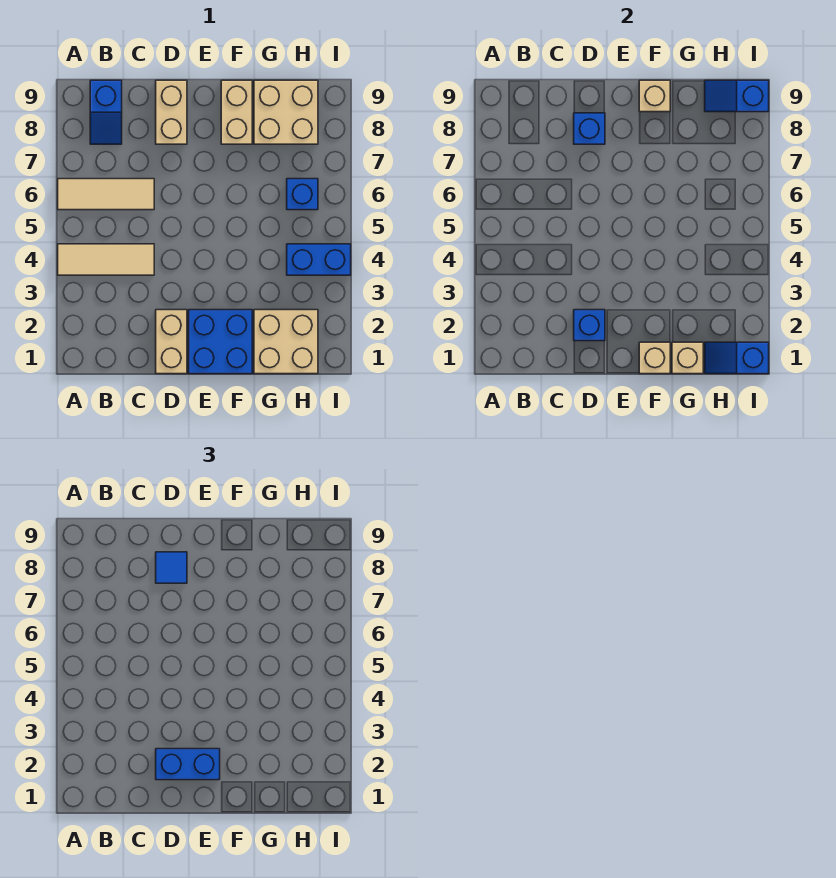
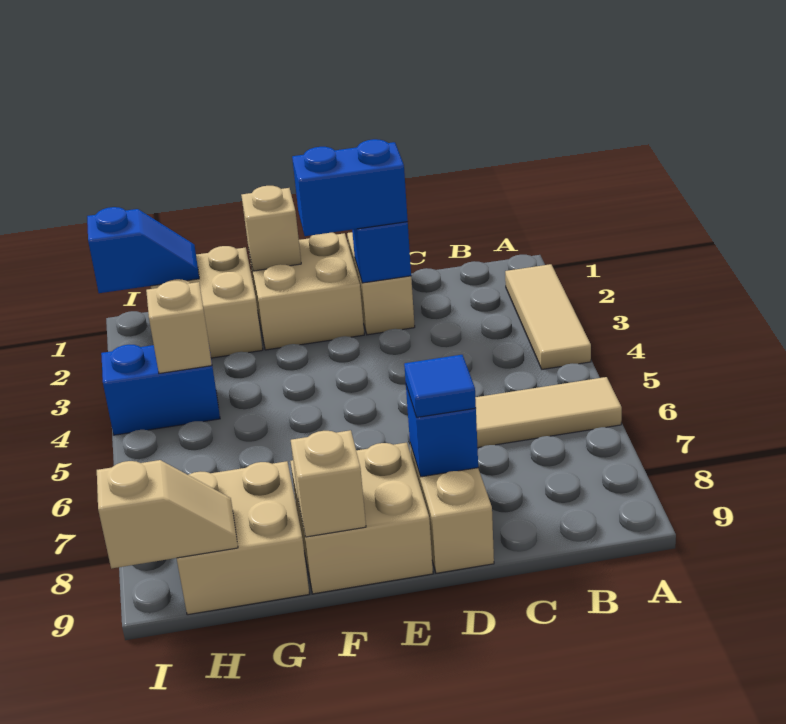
tan 1x3 tile [58,244,154,275] -> tan 1x3 tile turned to [505,264,591,369]
blue 1x2 slope [90,80,122,144] -> none
blue 2x2 brick [189,310,252,374] -> tan 2x2 brick [249,232,364,350]
tan 1x2 brick [221,80,252,144] -> tan 2x2 brick [290,443,433,594]
tan 1x1 brick [672,342,703,374] -> tan 1x1 brick moved to [146,281,212,373]
blue 1x1 brick [287,179,318,210] -> none
blue 1x2 slope [705,80,769,112] -> tan 1x2 slope [97,460,238,569]

